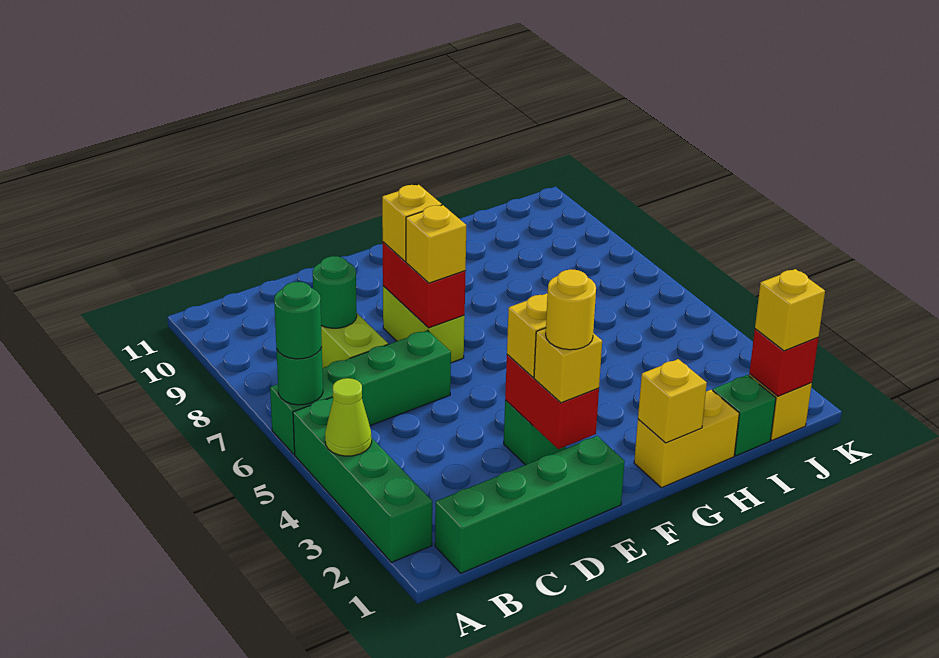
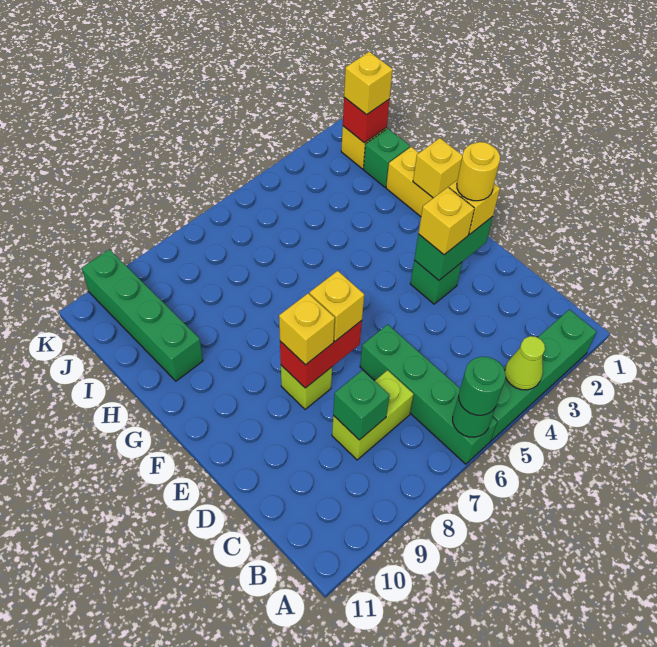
green 1x4 brick [435,436,625,573] -> green 1x4 brick moved to [82,249,203,381]
green 1x1 round brick [313,256,357,328] -> green 1x1 brick [333,370,390,440]
red 1x2 brick [505,355,599,449] -> green 1x2 brick [414,217,493,280]
lime 1x2 brick [383,286,465,363] -> lime 1x1 brick [281,365,332,409]

